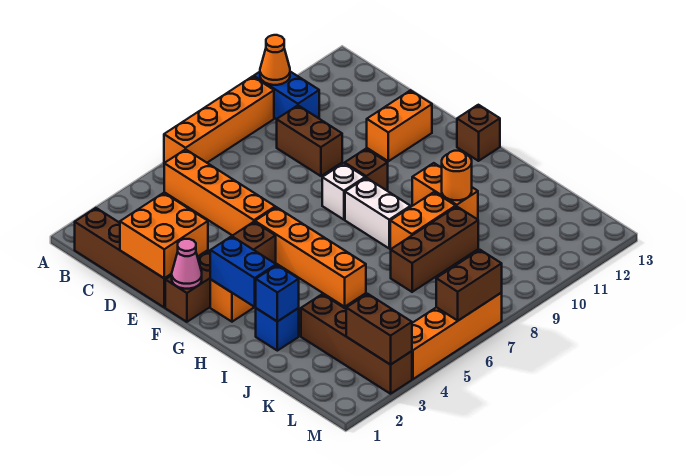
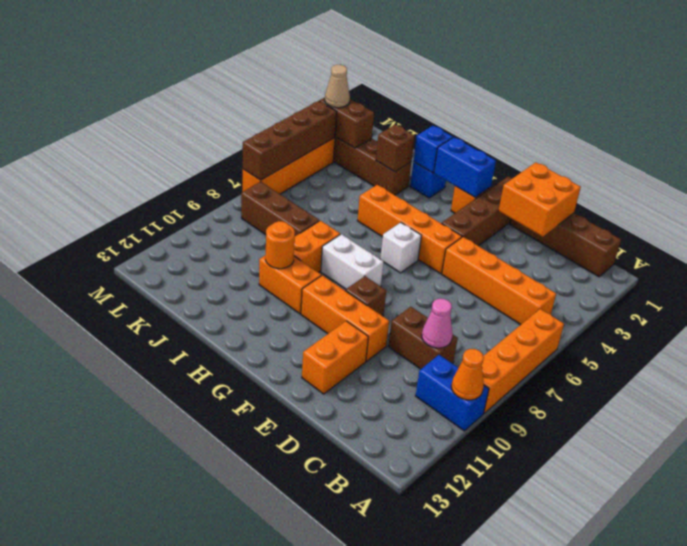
none -> orange 1x3 brick [301,275,389,361]
pink 1x1 cone [172,239,202,289] -> pink 1x1 cone moved to [422,299,453,348]
white 1x1 brick [322,163,365,220] -> white 1x1 brick moved to [380,223,422,273]
brown 1x1 brick [457,105,500,161] -> brown 1x1 brick moved to [376,124,415,172]
brown 1x3 brick [391,206,478,292] -> brown 1x3 brick turned to [241,182,319,236]
none -> tan 1x1 cone [325,65,350,108]
brown 1x2 brick [436,250,502,321] -> brown 1x4 brick [243,101,337,180]

